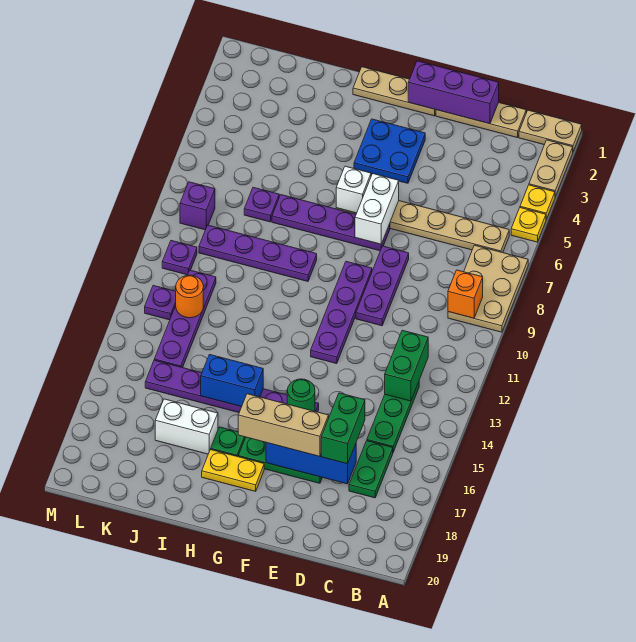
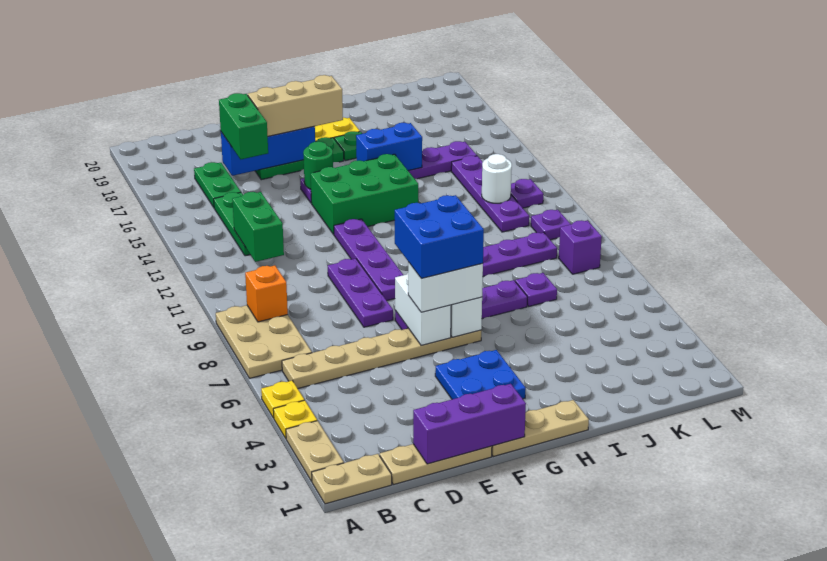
none -> blue 2x2 brick [395,195,484,279]
none -> green 2x3 brick [311,154,418,234]
white 1x2 brick [155,399,218,454] -> white 1x2 brick moved to [408,262,483,312]
orange 1x1 round brick [176,275,203,318] -> white 1x1 round brick [482,154,512,203]

